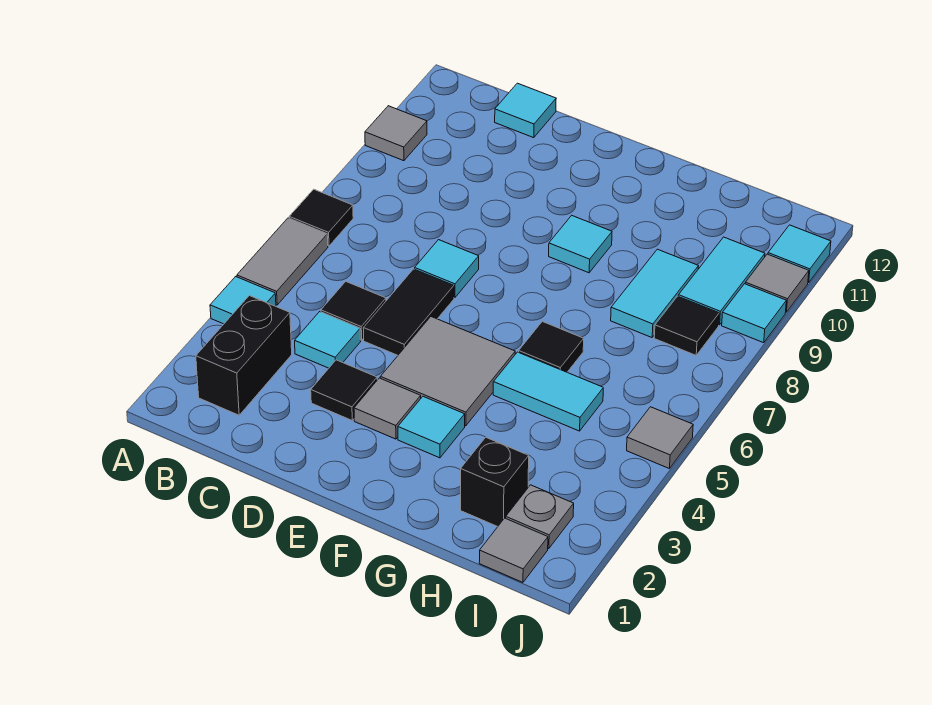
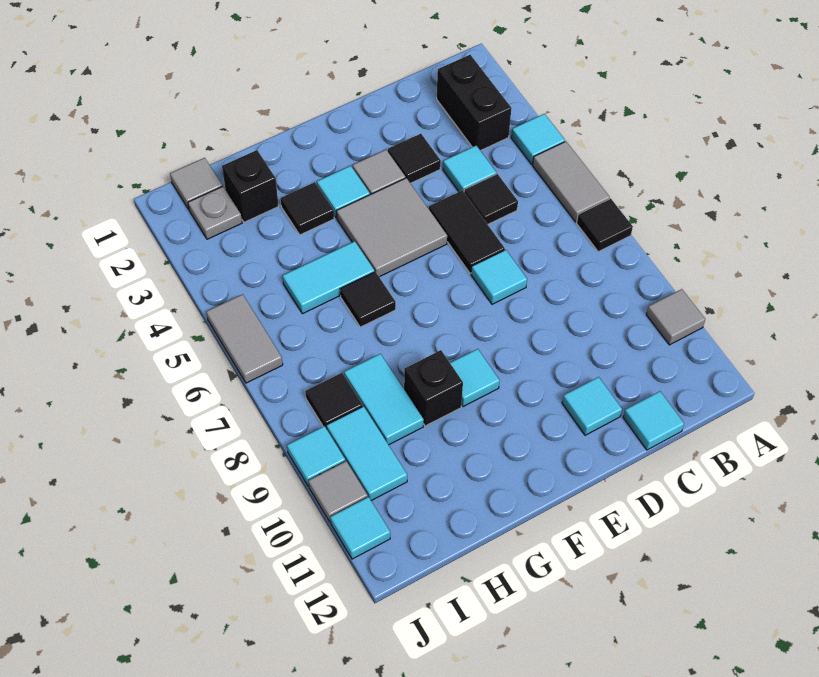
none -> cyan 1x1 tile [562,377,622,435]
none -> black 1x1 tile [280,182,334,235]
none -> black 1x1 brick [404,350,463,426]
grey 1x1 tile [627,407,693,469] -> grey 1x2 tile [206,294,283,383]

